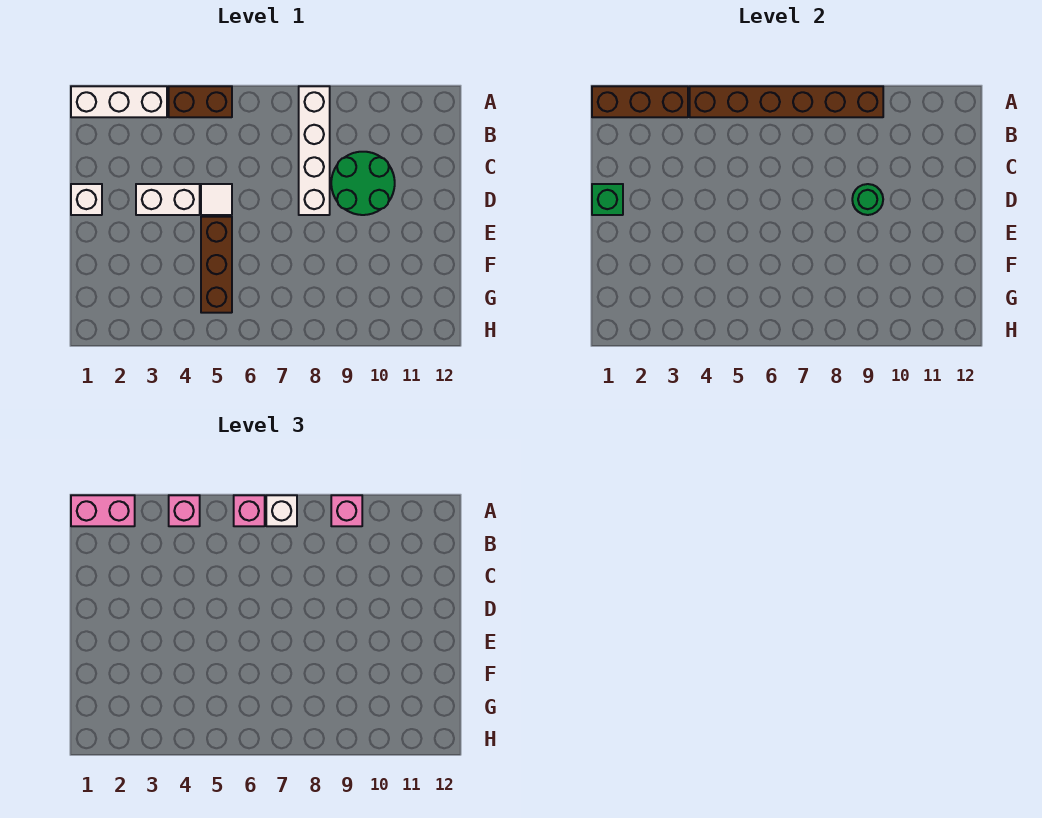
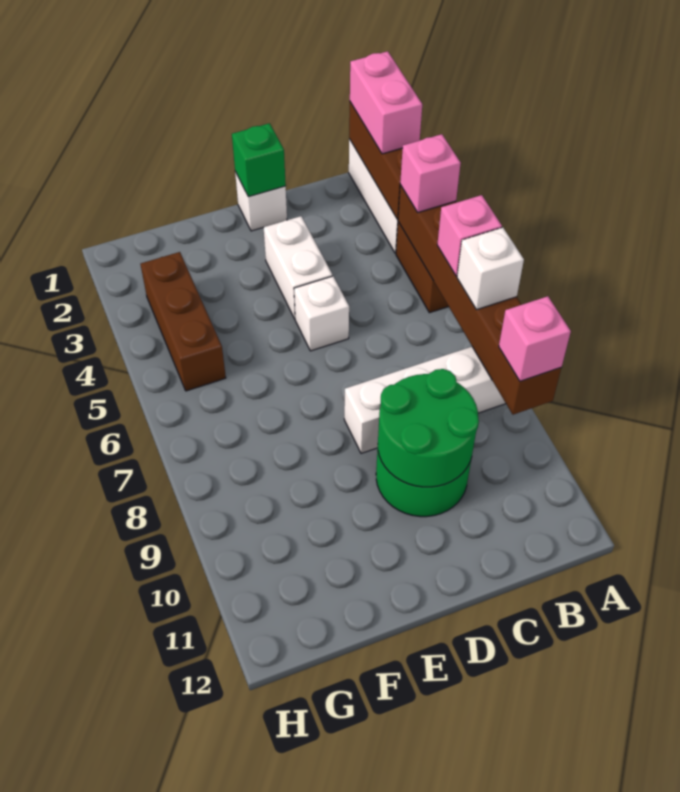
white 1x1 tile [201,184,232,215] -> white 1x1 brick [294,276,349,351]
green 1x1 round brick [852,184,883,215] -> green 2x2 round brick [378,369,479,487]
brown 1x3 brick [201,217,232,313] -> brown 1x3 brick turned to [141,252,226,391]

